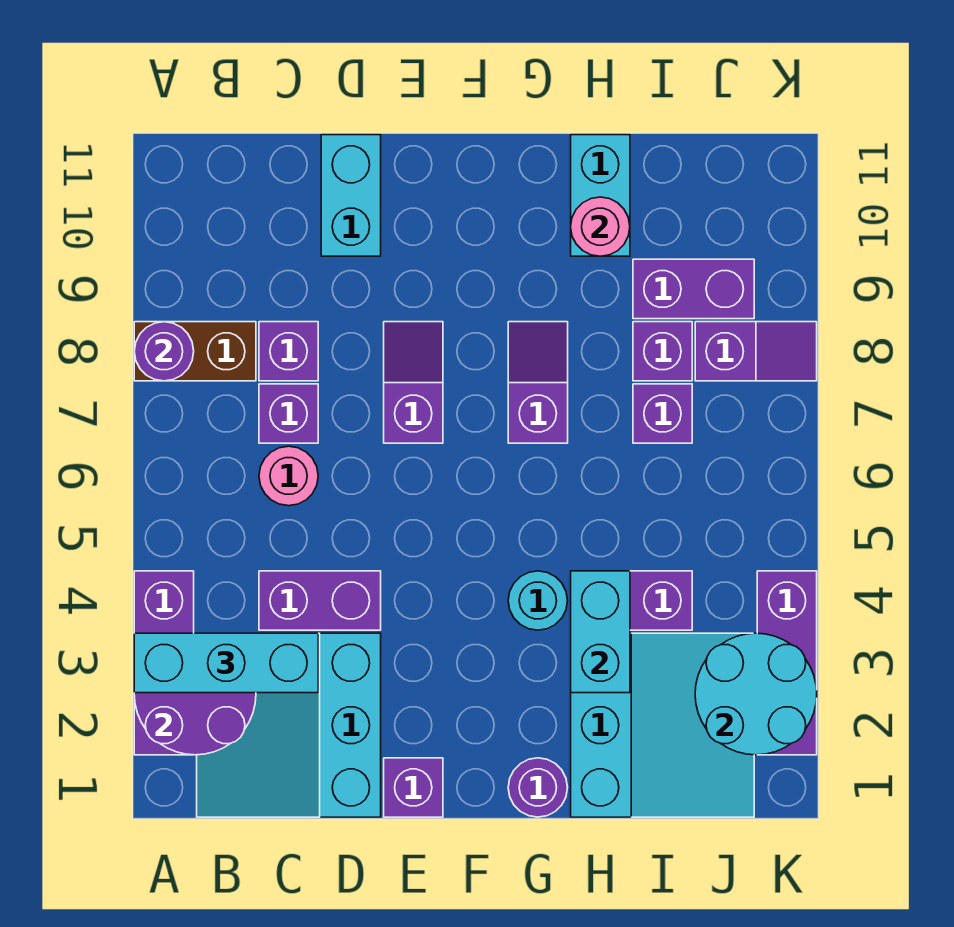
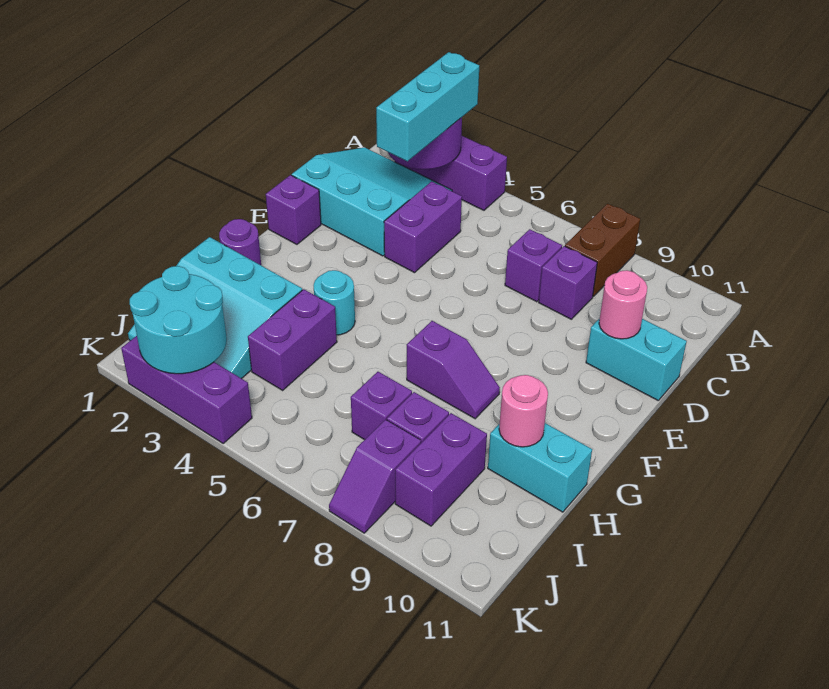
purple 1x1 round brick [134,322,194,381] -> none
pink 1x1 round brick [259,446,318,506] -> pink 1x1 round brick moved to [599,270,647,339]
purple 1x2 slope [384,322,443,443] -> none
cyan 1x2 brick [571,571,630,693] -> none

